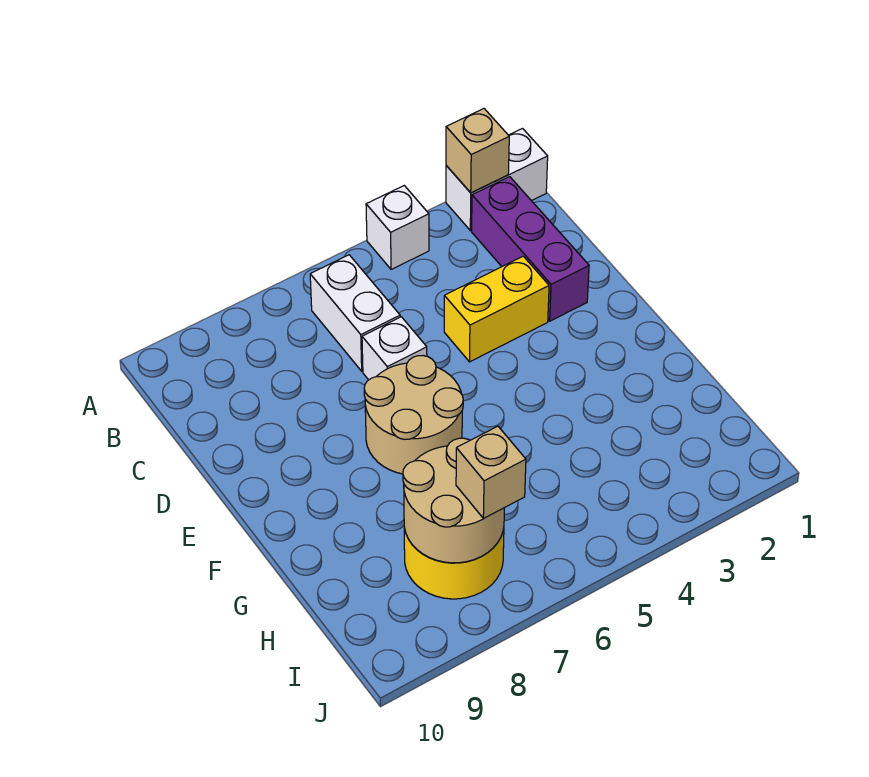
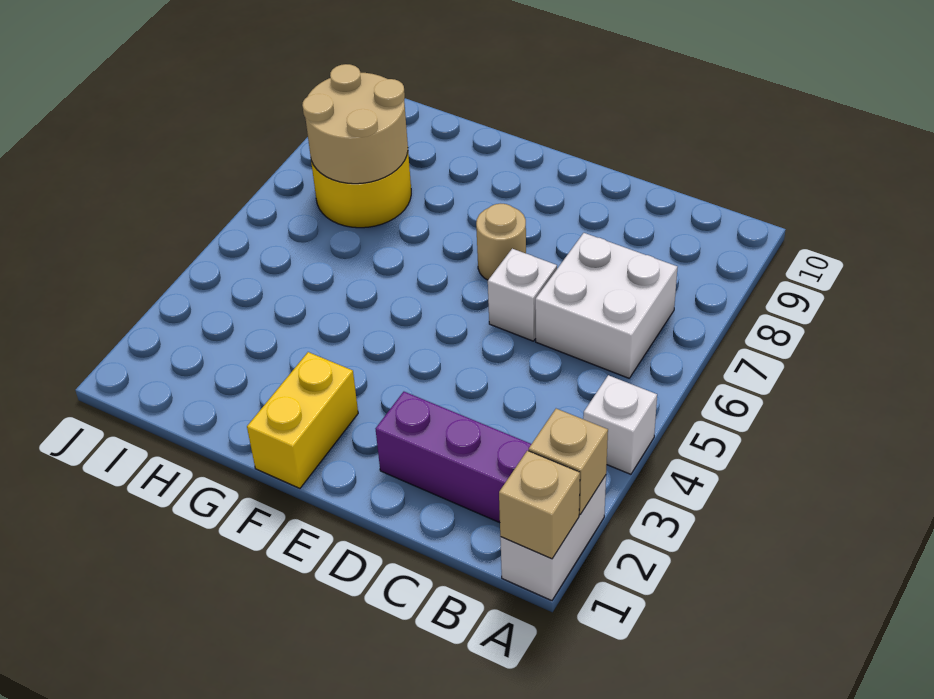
white 1x2 brick [310,255,400,371] -> white 2x2 brick [535,233,677,378]
yellow 1x2 brick [444,256,549,362] -> yellow 1x2 brick moved to [247,352,358,488]
tan 2x2 round brick [364,356,463,474] -> tan 1x1 round brick [476,204,526,280]
tan 1x1 brick [456,426,526,518] -> tan 1x1 brick moved to [499,451,580,559]

